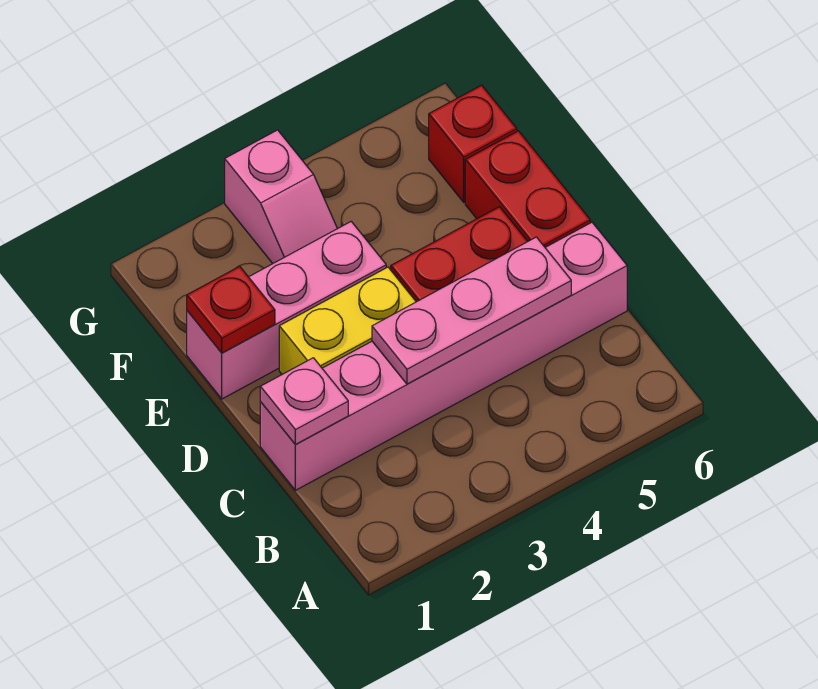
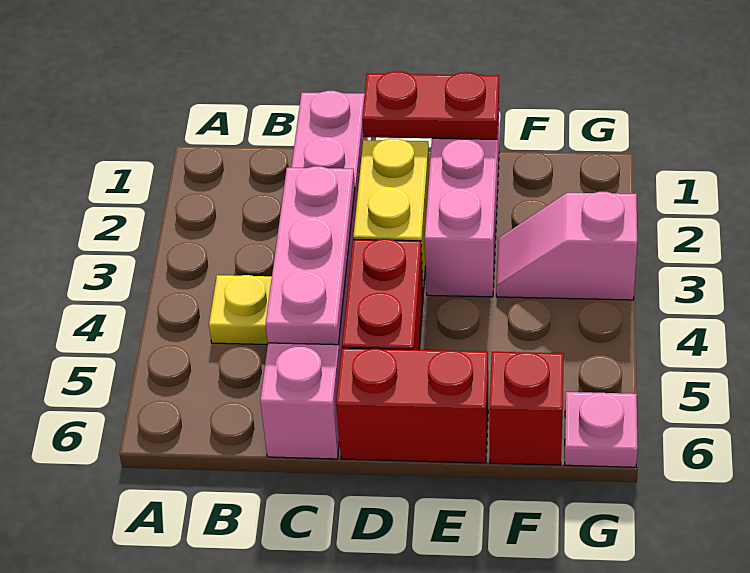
none -> yellow 1x1 plate [209,275,272,345]
pink 1x1 plate [260,358,348,444] -> pink 1x1 plate moved to [565,392,638,467]
red 1x1 plate [187,266,275,353] -> red 1x2 plate [362,71,499,139]

